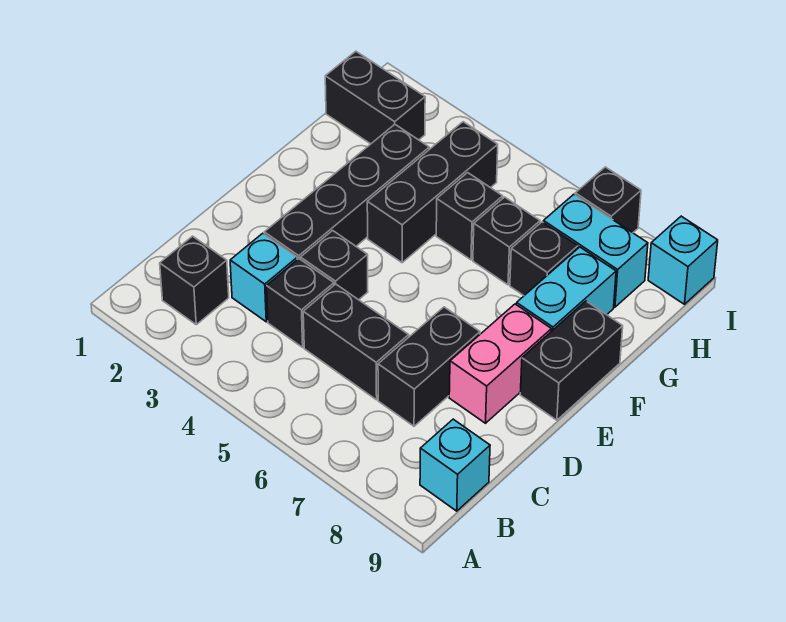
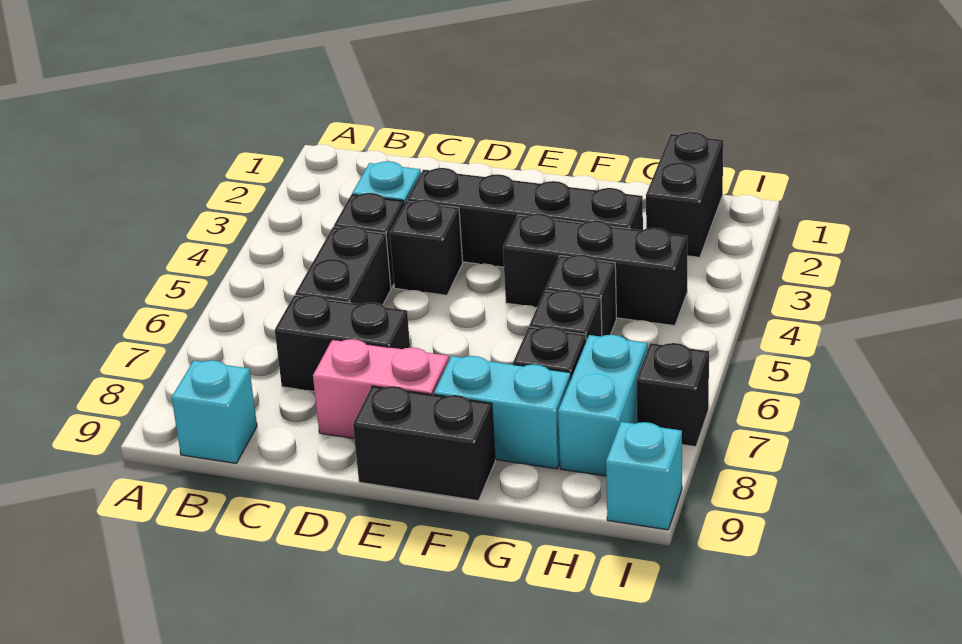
black 1x1 brick [160,236,229,325] -> none

